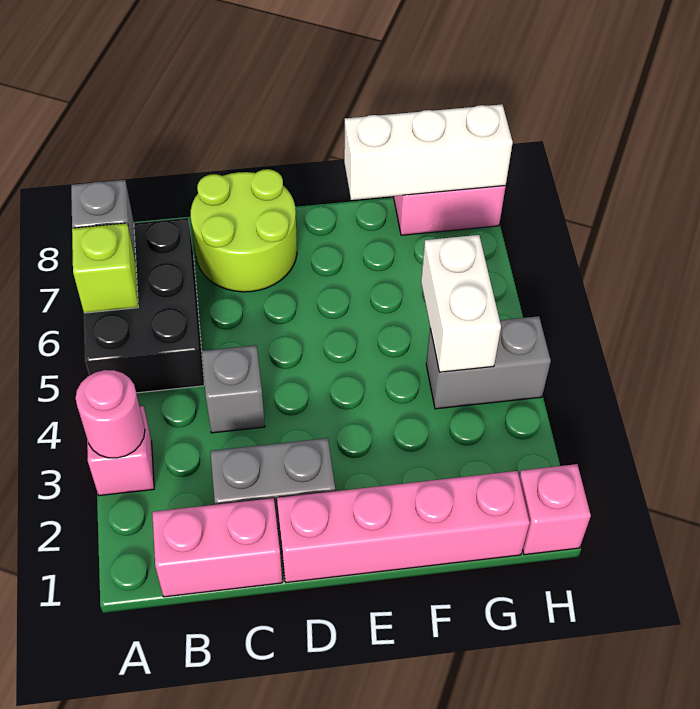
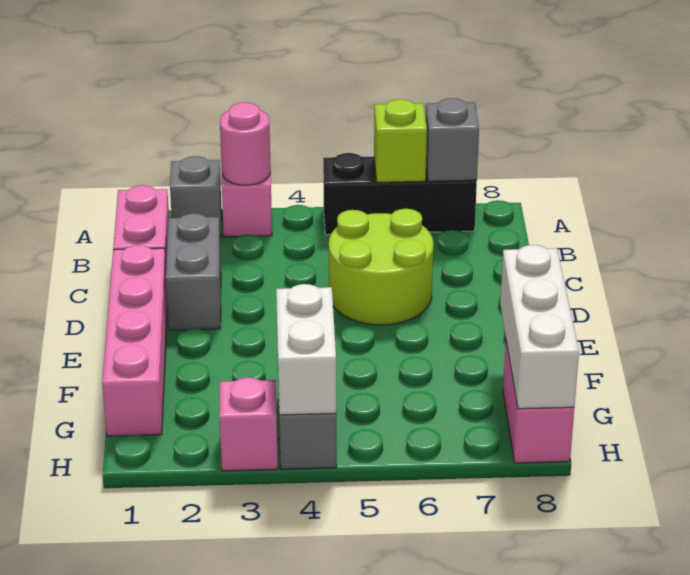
black 2x3 brick [84,218,204,393] -> black 1x3 brick [323,153,477,235]
grey 1x1 brick [202,345,265,433] -> grey 1x1 brick moved to [170,156,222,237]
lime 2x2 round brick [191,169,297,292] -> lime 2x2 round brick moved to [329,209,433,325]
white 1x2 brick [421,235,501,372] -> white 1x2 brick turned to [276,284,336,415]
pink 1x1 brick [519,464,591,555] -> pink 1x1 brick moved to [219,377,278,471]

